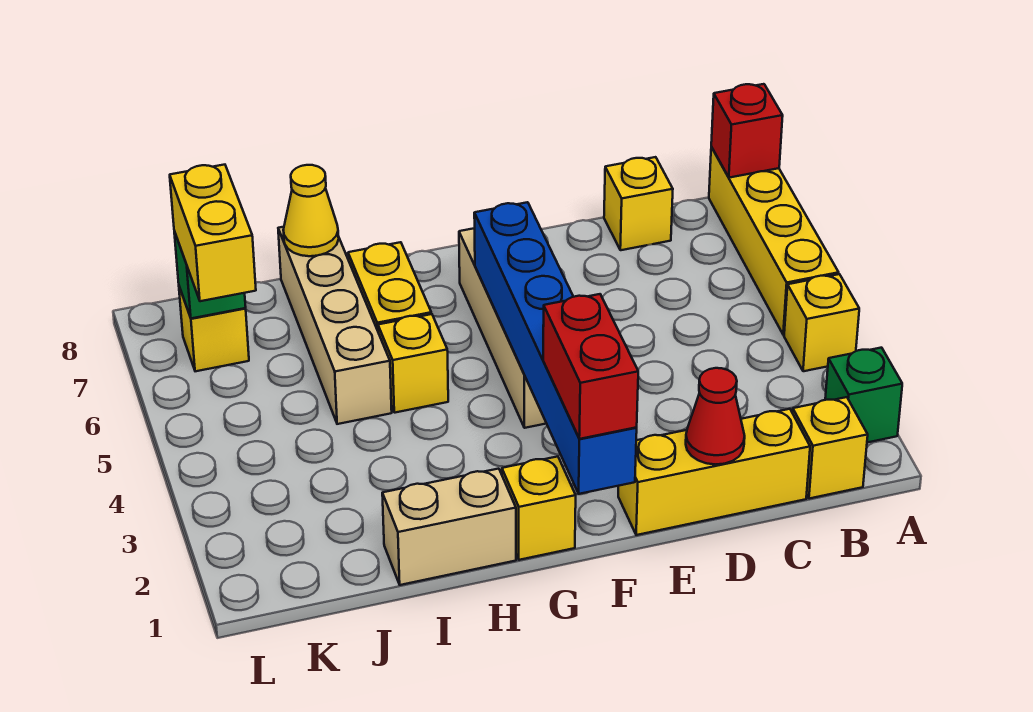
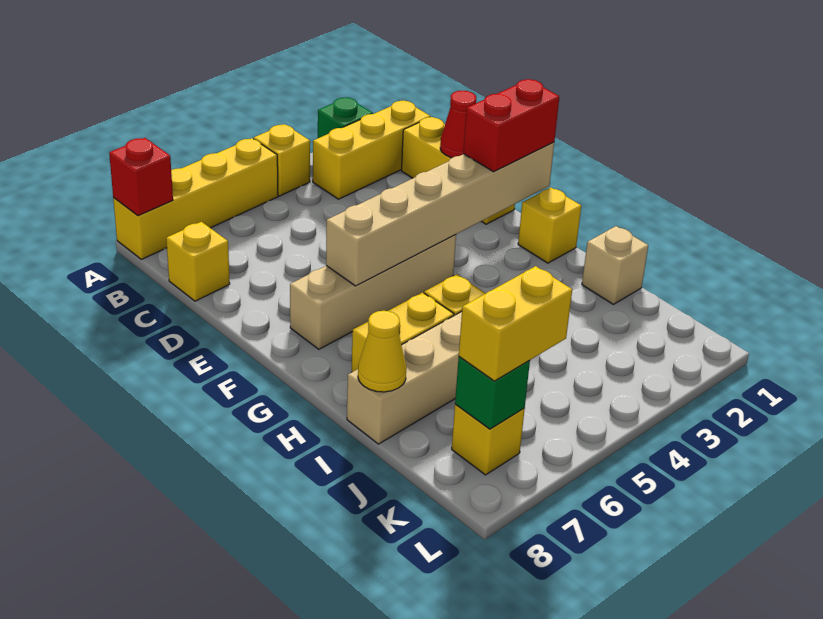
yellow 1x1 brick [793,397,868,499] -> yellow 1x3 brick [313,101,431,199]
blue 1x6 brick [474,202,637,494] -> tan 1x6 brick [326,142,554,286]
tan 1x2 brick [382,469,516,585] -> tan 1x1 brick [582,226,648,304]

